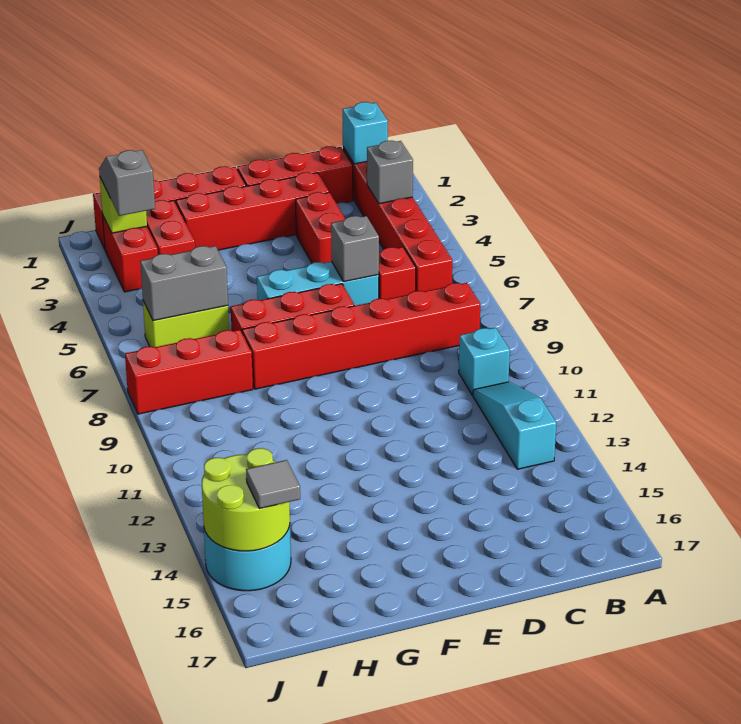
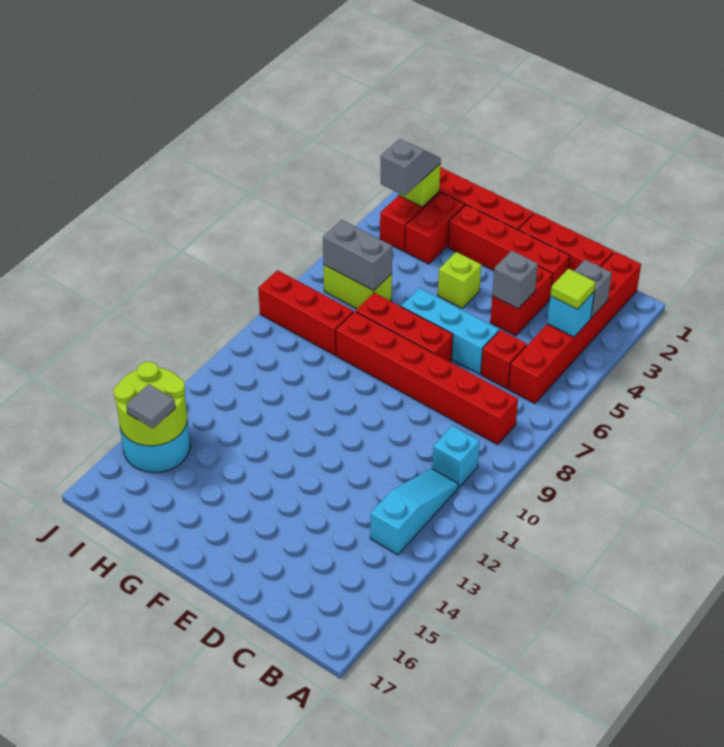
cyan 1x1 brick [343,102,388,164] -> cyan 1x1 brick moved to [547,292,594,337]
none -> lime 1x1 tile [550,268,596,309]
grey 1x1 brick [331,216,379,282] -> grey 1x1 brick moved to [492,251,538,309]
none -> lime 1x1 brick [438,252,481,308]

